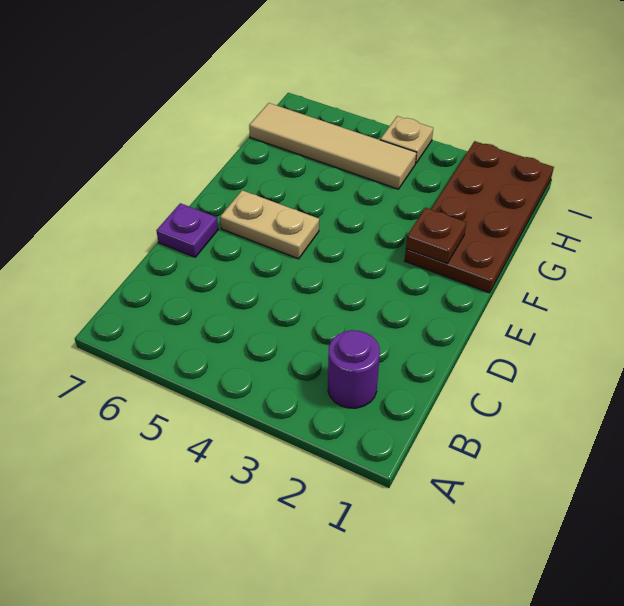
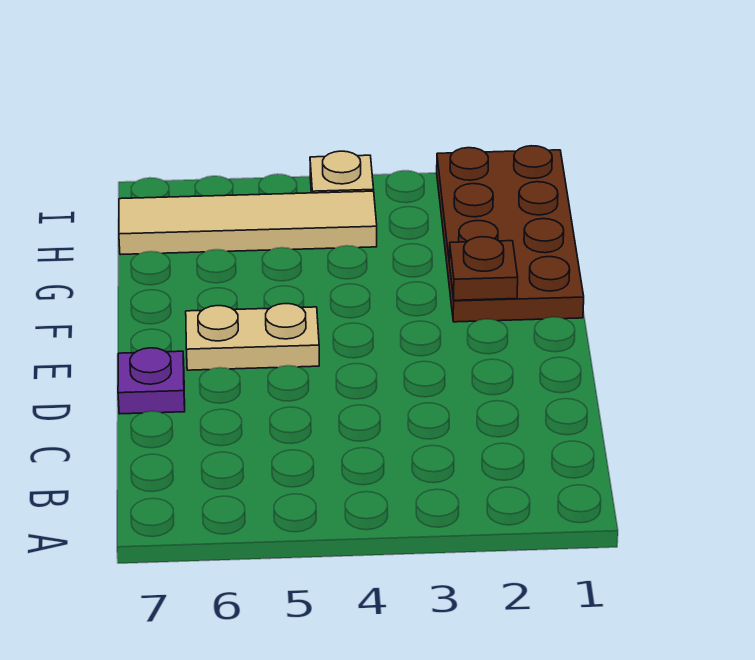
purple 1x1 round brick [328,330,380,408] -> none

